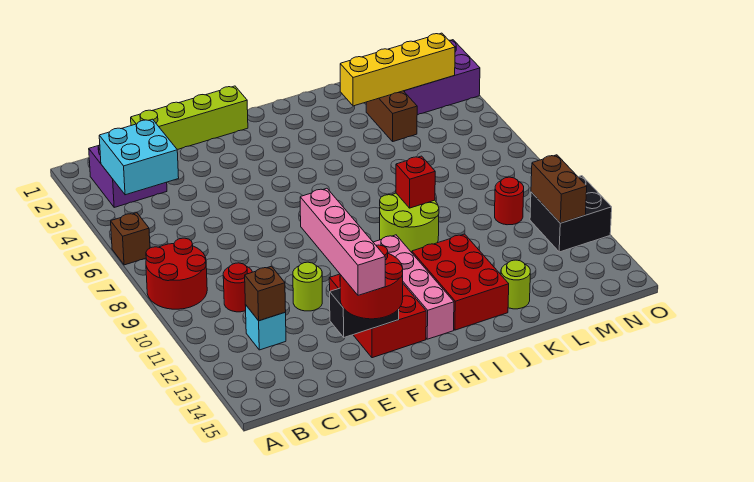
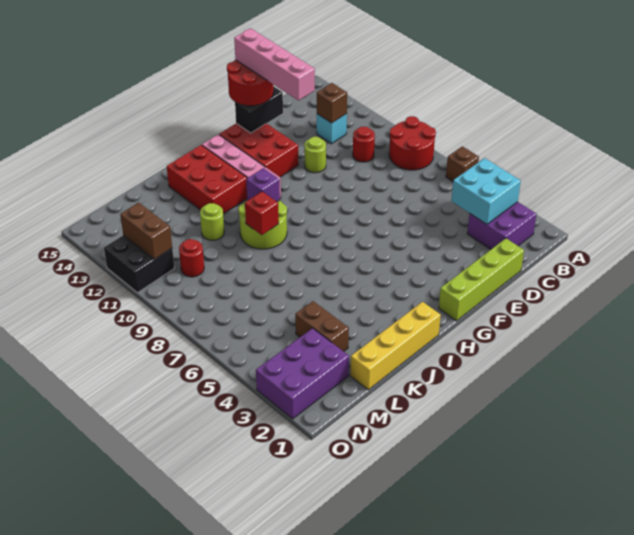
none -> purple 1x1 brick [246,168,280,202]
yellow 1x4 brick [340,33,455,106] -> yellow 1x4 brick moved to [350,302,441,390]
lime 1x1 round brick [501,260,530,309] -> lime 1x1 round brick moved to [200,203,224,240]

